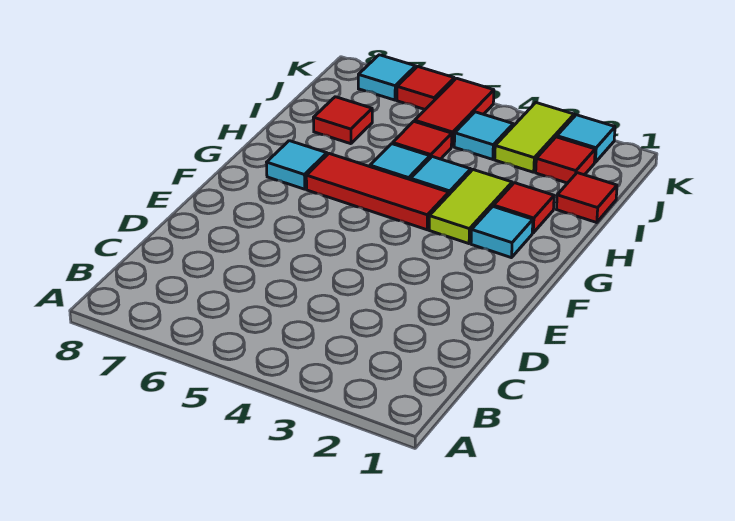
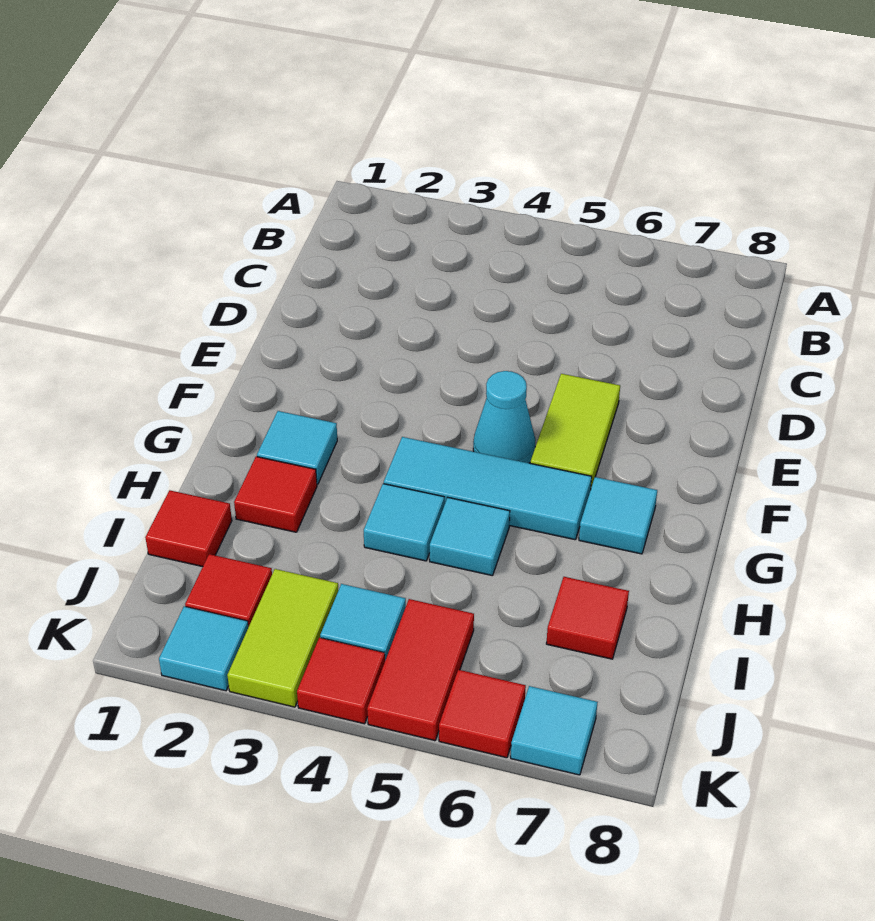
none -> cyan 1x1 cone [473,371,535,463]
lime 1x2 tile [429,170,512,244] -> lime 1x2 tile moved to [530,374,620,487]
red 1x3 tile [306,154,449,230] -> cyan 1x3 tile [384,437,592,540]
red 1x1 tile [393,121,452,159] -> red 1x1 tile moved to [297,638,385,724]

